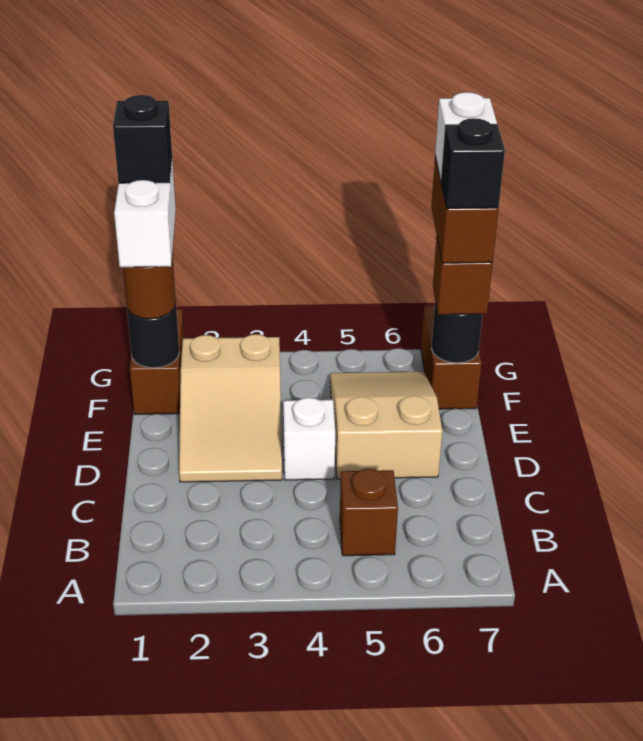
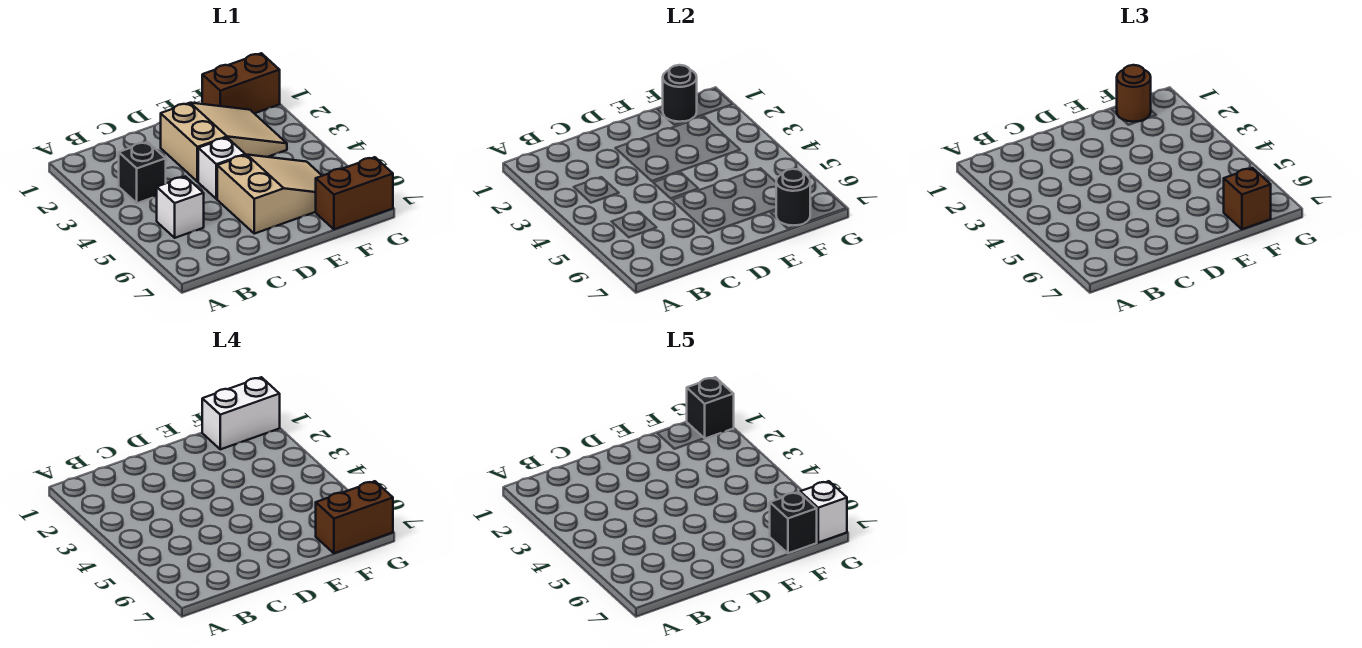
none -> black 1x1 brick [119,142,166,203]
brown 1x1 brick [340,469,398,556] -> white 1x1 brick [157,177,204,238]
tan 2x3 slope [179,334,282,482] -> tan 2x3 slope turned to [161,103,287,182]

